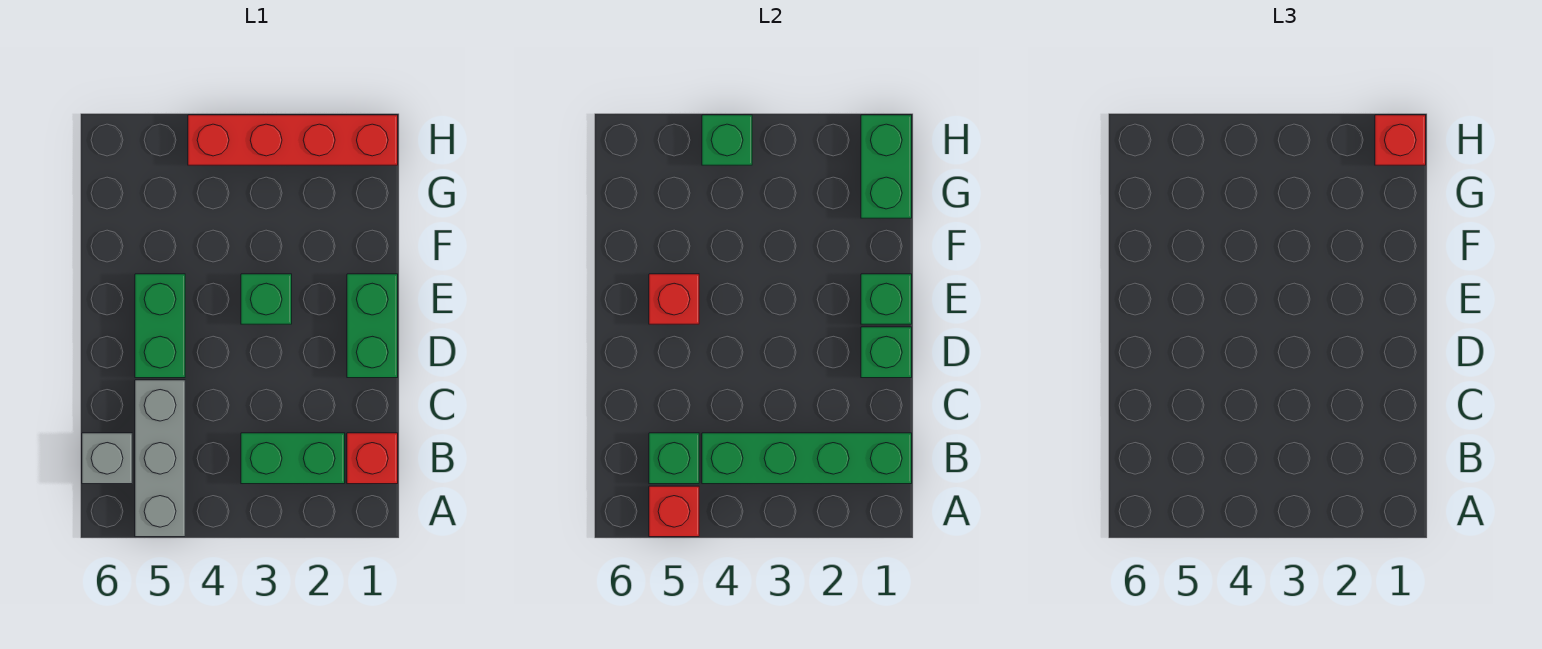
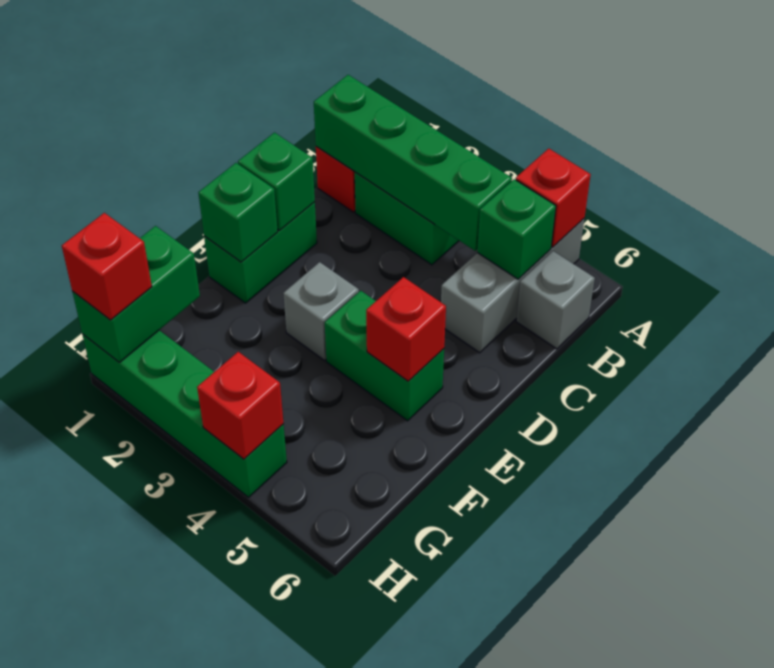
green 1x2 brick [135,274,185,378] -> green 1x2 brick turned to [325,291,444,421]
green 1x1 brick [241,274,292,324] -> grey 1x1 brick [283,262,359,360]
red 1x4 brick [188,115,398,165] -> green 1x4 brick [82,330,287,497]
green 1x1 brick [702,115,752,165] -> red 1x1 brick [197,352,284,459]

